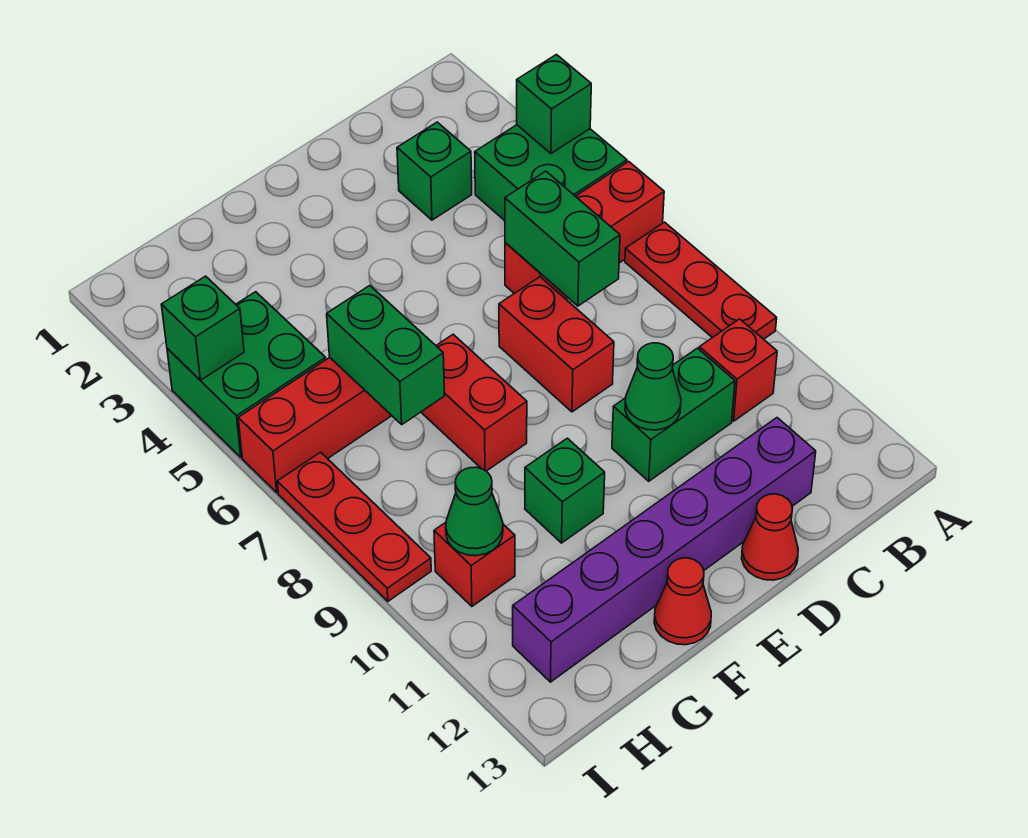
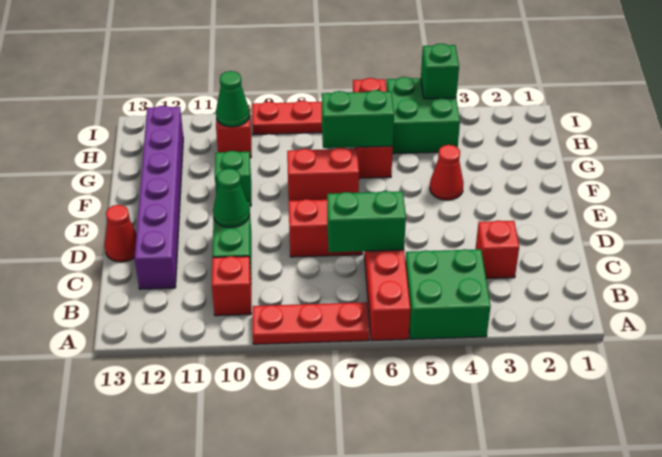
green 1x1 brick [517,55,591,154] -> none
green 1x1 brick [397,122,472,220] -> red 1x1 brick [475,220,519,279]
red 1x1 cone [654,558,711,645] -> red 1x1 cone moved to [430,145,464,200]

